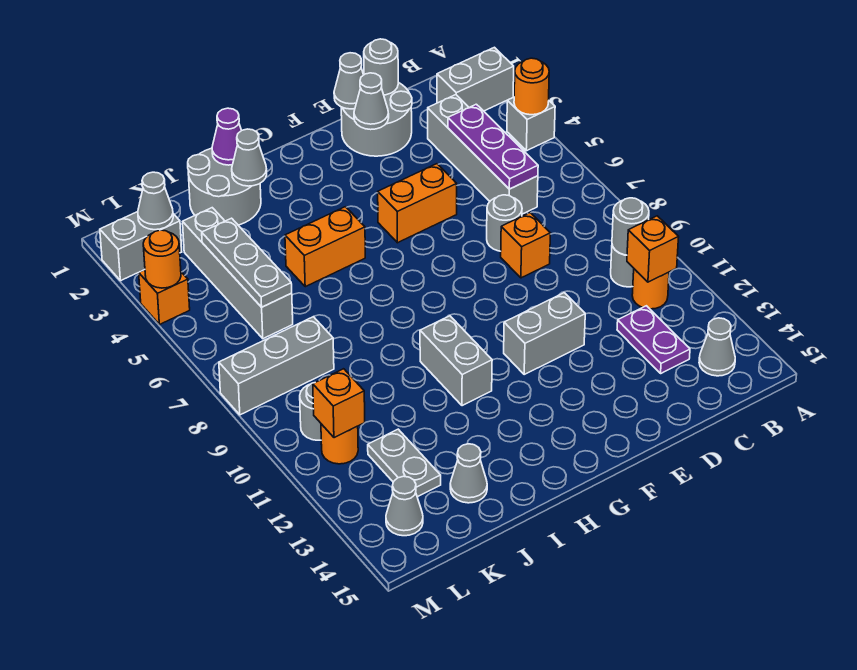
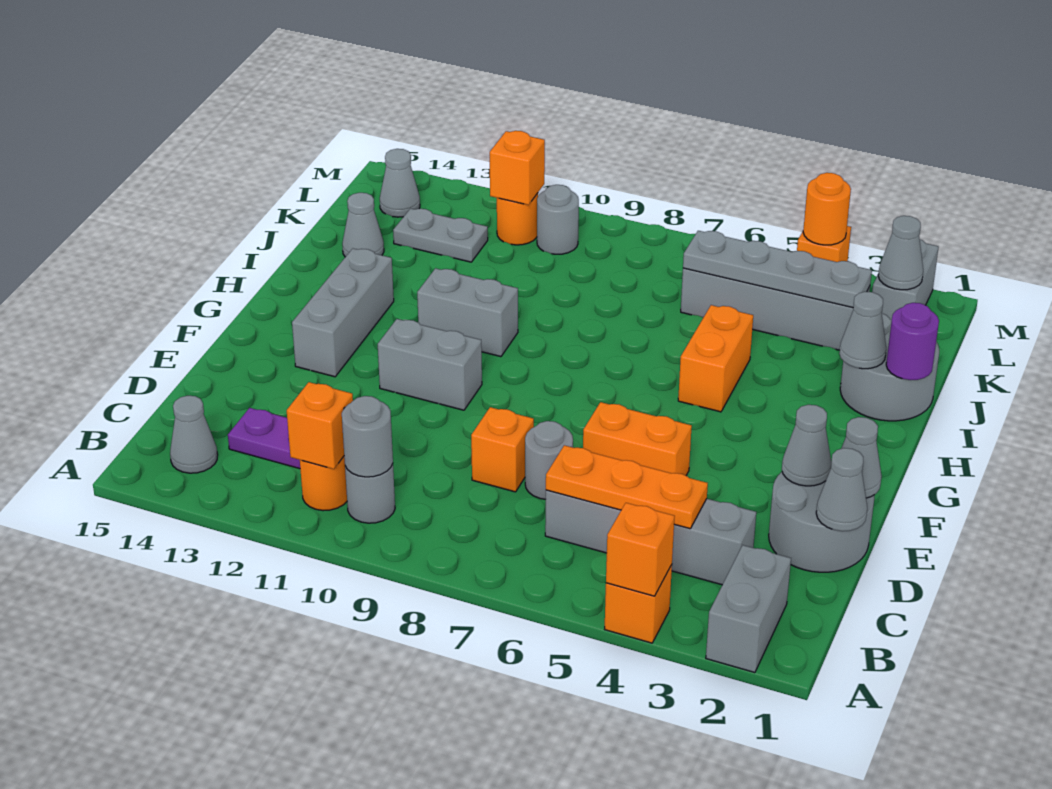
grey 1x1 brick [507,97,555,151] -> orange 1x1 brick [605,565,672,643]
orange 1x1 round brick [514,58,549,115] -> orange 1x1 brick [606,503,675,596]
purple 1x3 plate [448,104,538,189] -> orange 1x3 plate [546,445,708,529]
grey 1x1 round brick [364,39,398,95] -> grey 1x1 cone [816,448,867,531]
orange 1x2 brick [378,164,457,243] -> orange 1x2 brick turned to [583,402,692,476]
grey 1x2 brick [504,293,585,374] -> grey 1x2 brick turned to [378,319,482,410]
purple 1x1 cone [212,108,242,165] -> purple 1x1 round brick [886,303,939,380]
grey 1x3 plate [202,218,292,307] -> grey 1x4 plate [683,231,872,308]
grey 1x3 brick [219,317,334,415] -> grey 1x3 brick moved to [292,249,394,377]

